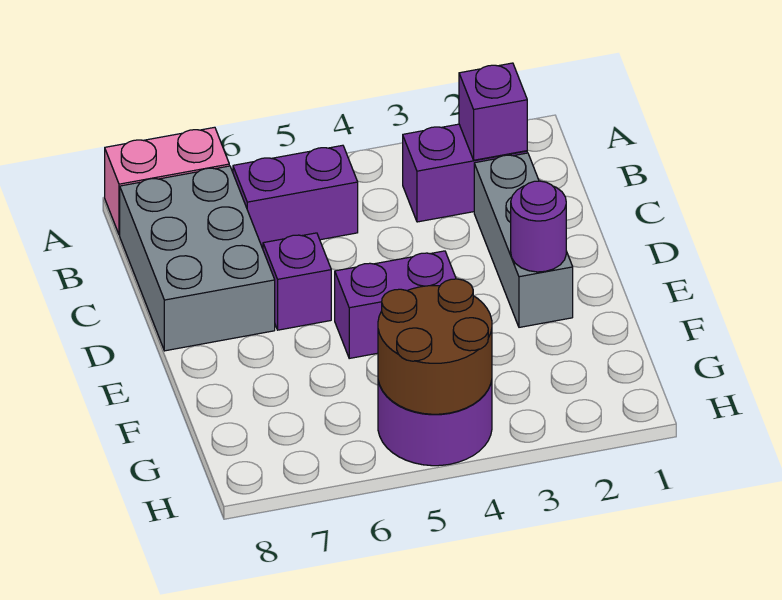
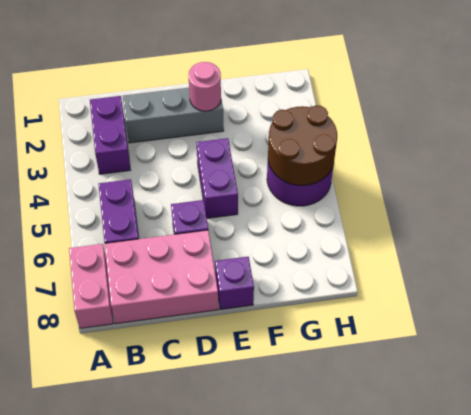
purple 1x1 brick [459,63,527,160] -> purple 1x1 brick moved to [215,257,254,309]
grey 2x3 brick [120,166,275,351] -> pink 2x3 brick [105,230,219,324]
purple 1x1 round brick [511,181,566,272] -> pink 1x1 round brick [189,62,221,111]

